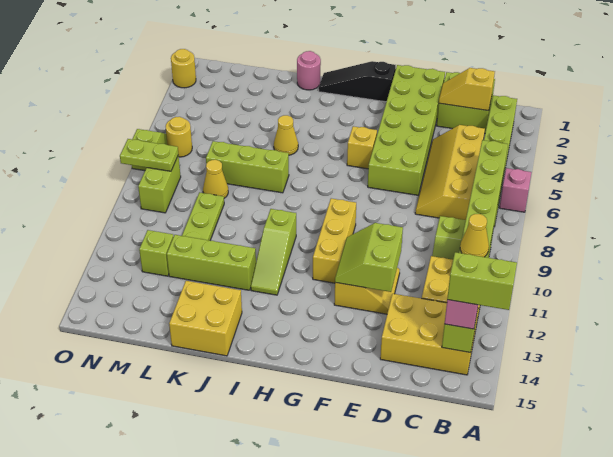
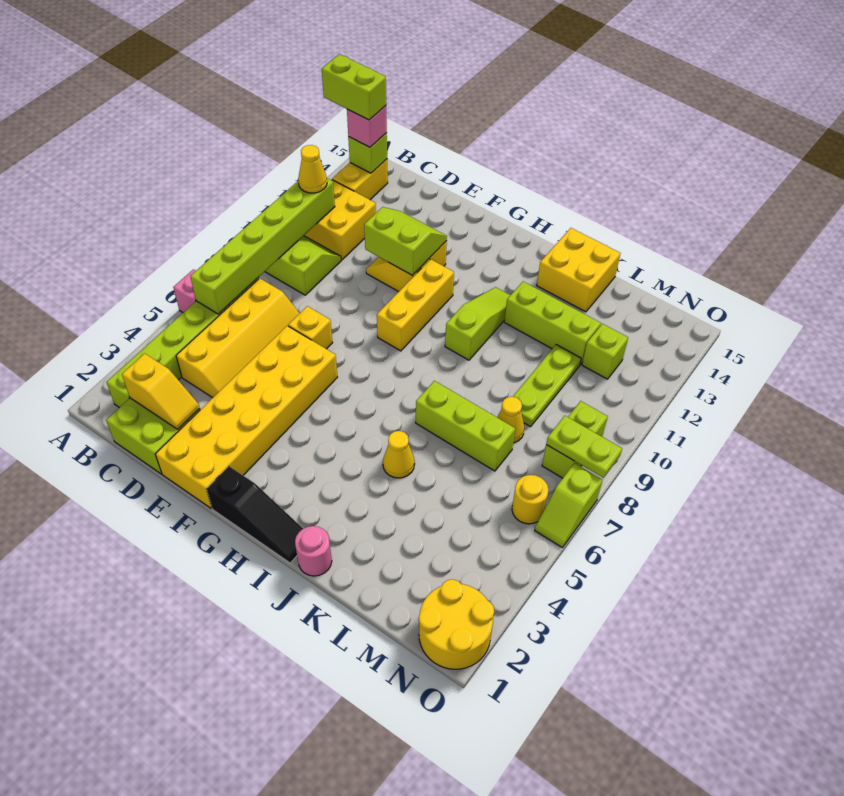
yellow 2x3 brick [380,294,479,375] -> yellow 1x2 brick [332,159,388,200]
lime 2x6 brick [368,65,445,195] -> yellow 2x6 brick [156,326,337,508]
lime 2x2 slope [335,223,403,292] -> lime 2x2 slope turned to [364,207,447,276]
yellow 1x1 brick [347,126,377,169] -> yellow 1x1 brick moved to [288,306,333,349]
yellow 1x1 round brick [171,49,196,88] -> yellow 2x2 round brick [419,579,494,669]

